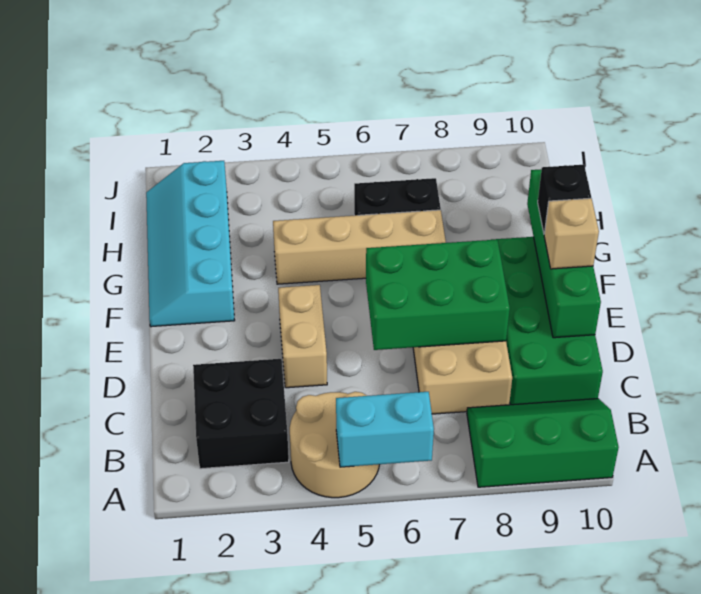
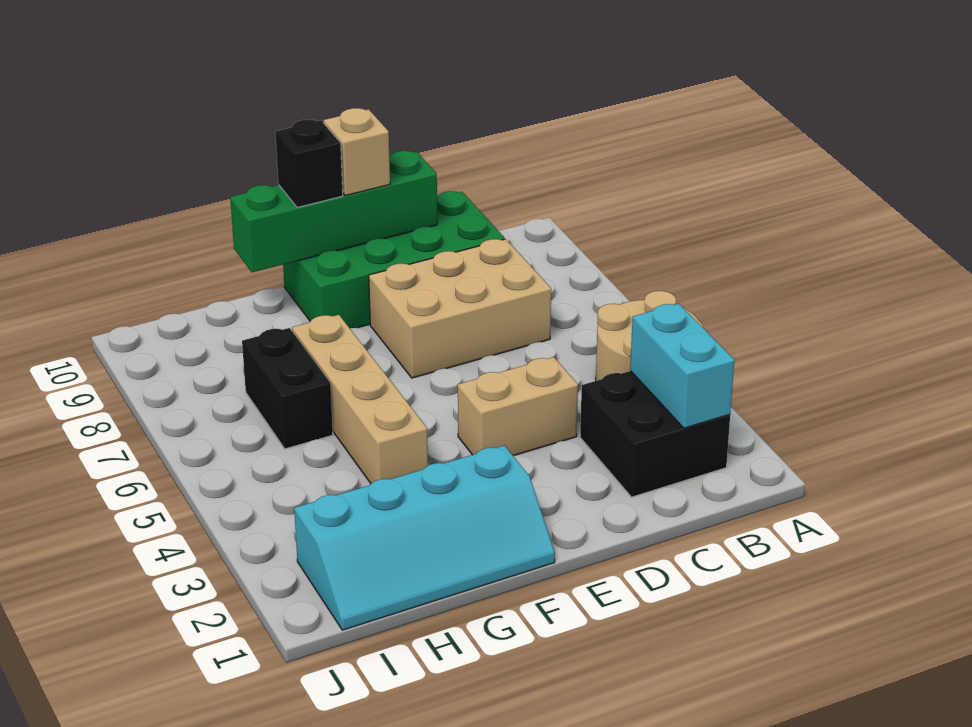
cyan 1x2 brick [336,392,434,467] -> cyan 1x2 brick moved to [630,304,734,428]
green 2x3 slope [467,399,619,487] -> none
green 2x3 brick [366,240,510,350] -> none

